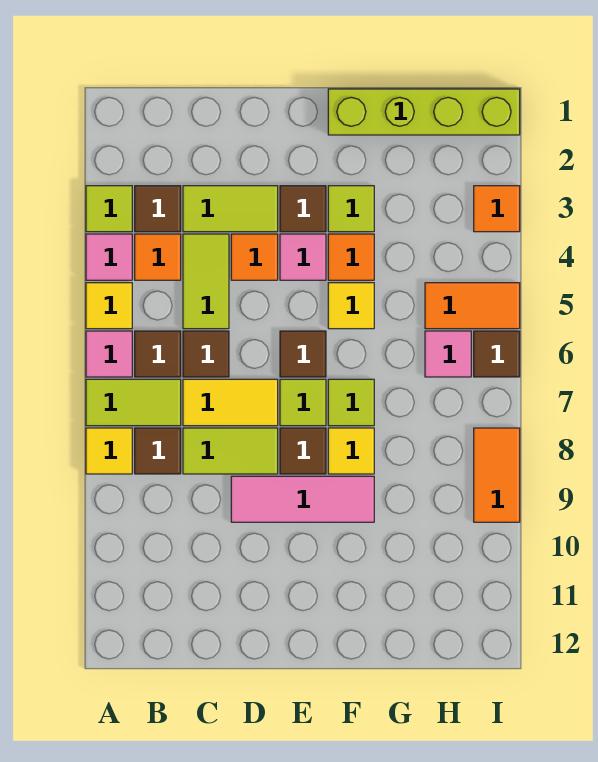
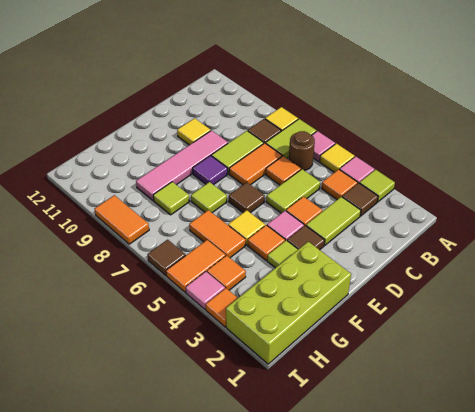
brown 1x1 tile [135,331,181,377] -> brown 1x1 round brick [289,131,315,171]
lime 1x2 tile [183,234,229,329] -> lime 1x2 tile turned to [266,169,320,213]
brown 1x1 tile [183,331,229,377] -> orange 1x1 tile [266,156,301,185]
yellow 1x2 tile [183,379,278,426] -> orange 1x2 tile [229,143,282,185]
pink 1x3 tile [231,476,374,522] -> pink 1x4 tile [136,130,228,201]
lime 1x1 tile [280,379,326,426] -> lime 1x1 tile moved to [153,182,190,215]
brown 1x1 tile [280,428,326,474] -> purple 1x1 tile [193,156,228,185]
lime 1x4 brick [328,89,520,135] -> lime 2x4 brick [226,242,351,364]
yellow 1x1 tile [328,428,374,474] -> yellow 1x1 tile moved to [177,118,211,145]
none -> orange 1x2 tile [189,210,246,258]
none -> orange 1x1 tile [207,255,246,290]
pink 1x1 tile [425,331,471,377] -> pink 1x1 tile moved to [186,271,225,309]

